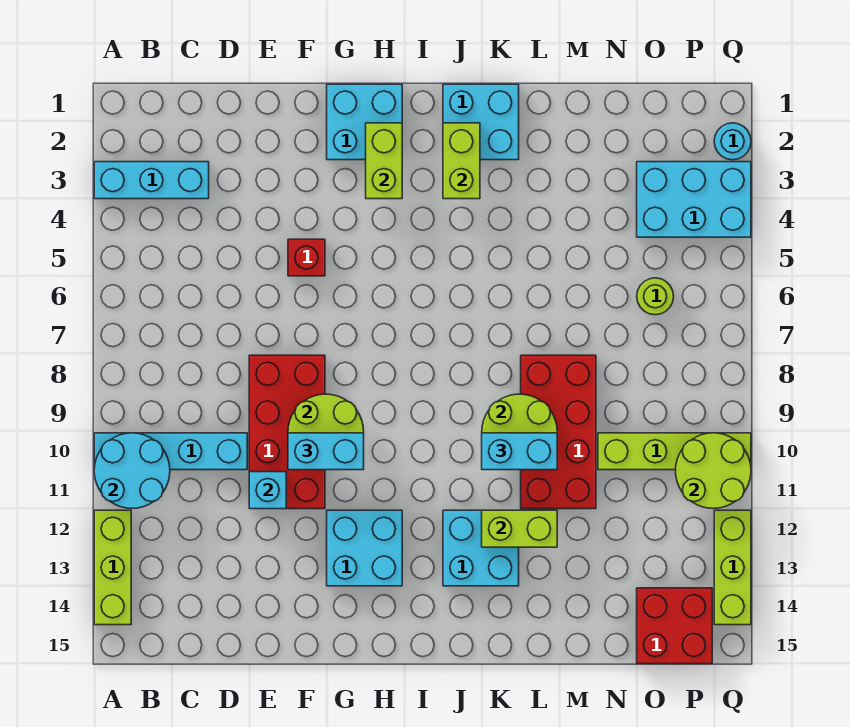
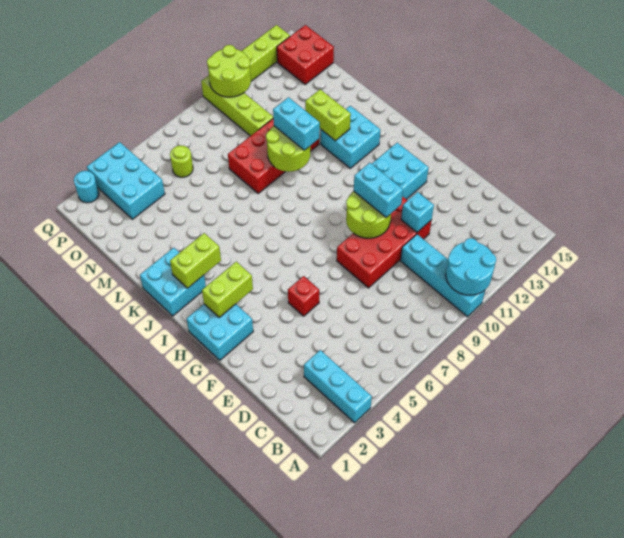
lime 1x3 brick [94,510,131,625] -> none

